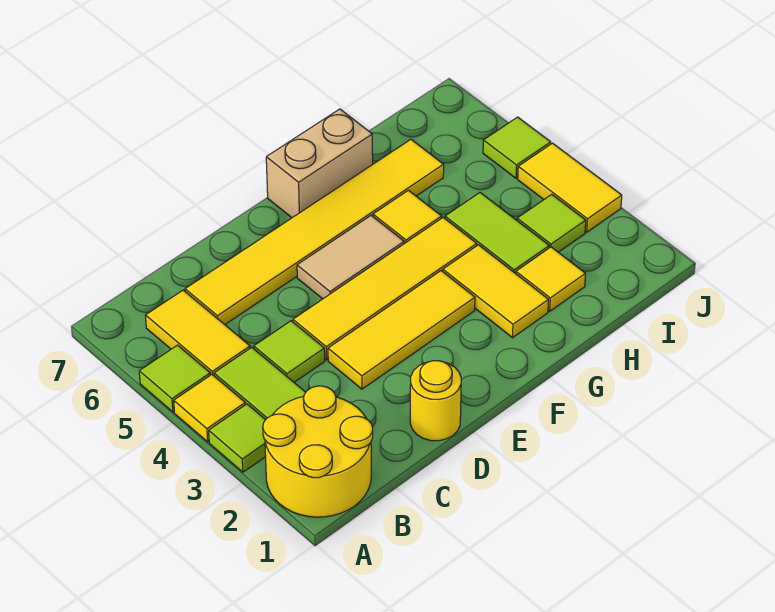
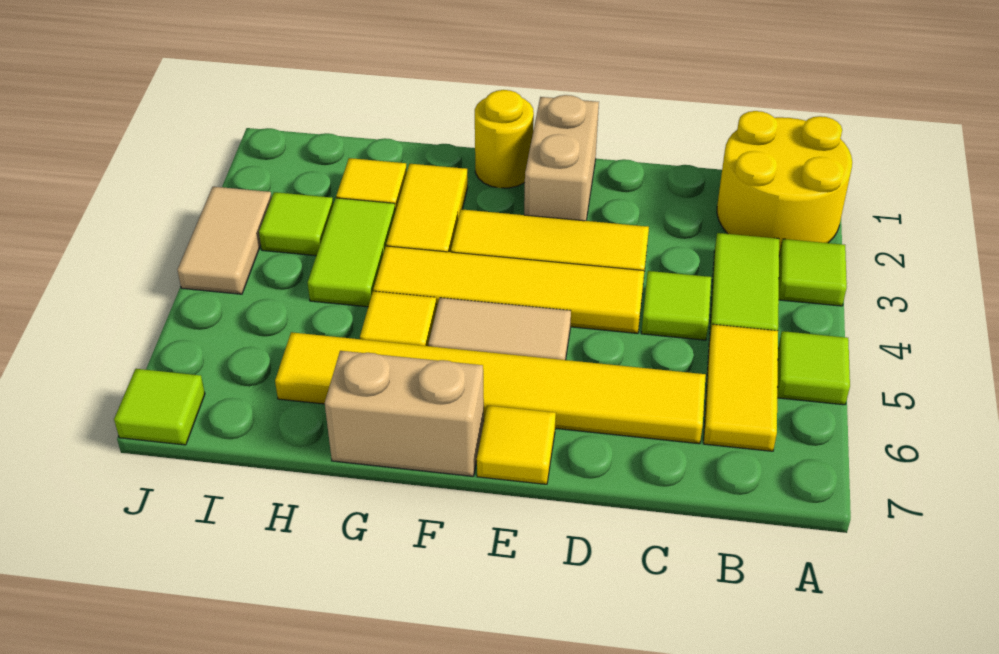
yellow 1x1 tile [174,375,245,442] -> yellow 1x1 tile moved to [477,405,556,484]
yellow 1x1 round brick [410,361,461,441] -> yellow 1x1 round brick moved to [475,90,534,188]
none -> tan 1x2 brick [524,95,599,221]
yellow 1x2 tile [518,143,622,232] -> tan 1x2 tile [177,187,272,294]
lime 1x1 tile [483,117,551,178] -> lime 1x1 tile moved to [114,369,205,445]

